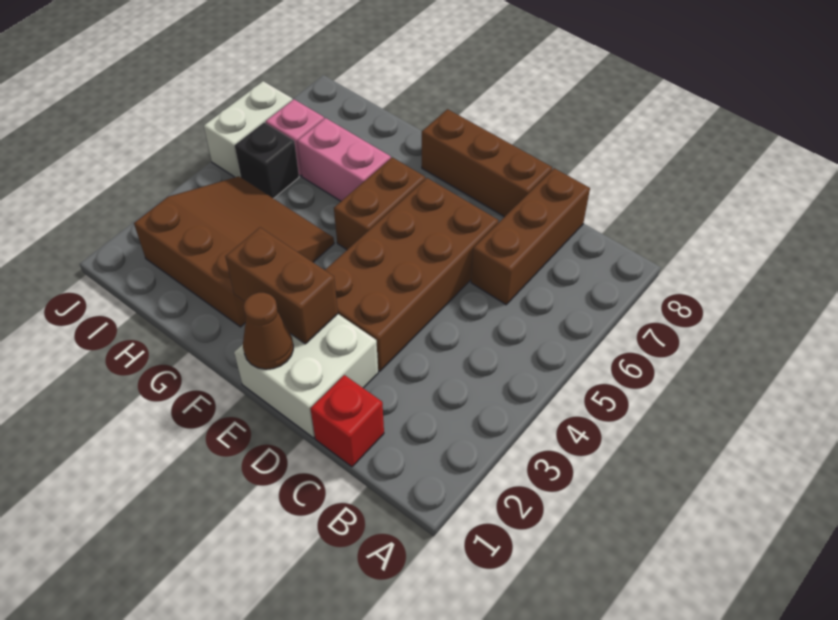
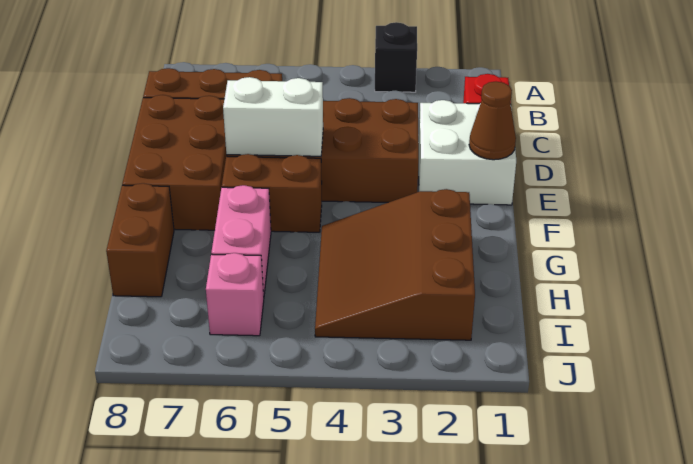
brown 1x3 brick [422,109,552,217] -> brown 2x3 brick [122,95,226,230]
brown 1x2 brick [225,227,338,344] -> brown 1x2 brick moved to [106,183,174,297]
black 1x1 brick [235,123,299,199] -> black 1x1 brick moved to [375,22,417,92]
white 1x2 brick [204,81,293,177] -> white 1x2 brick moved to [223,77,323,156]

